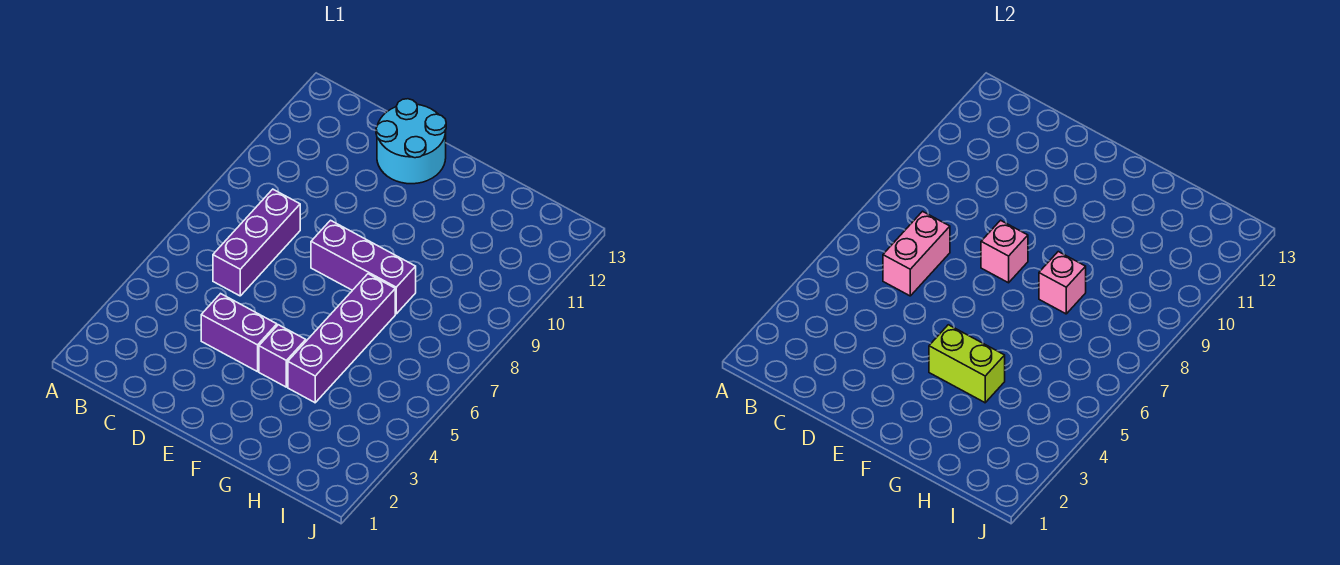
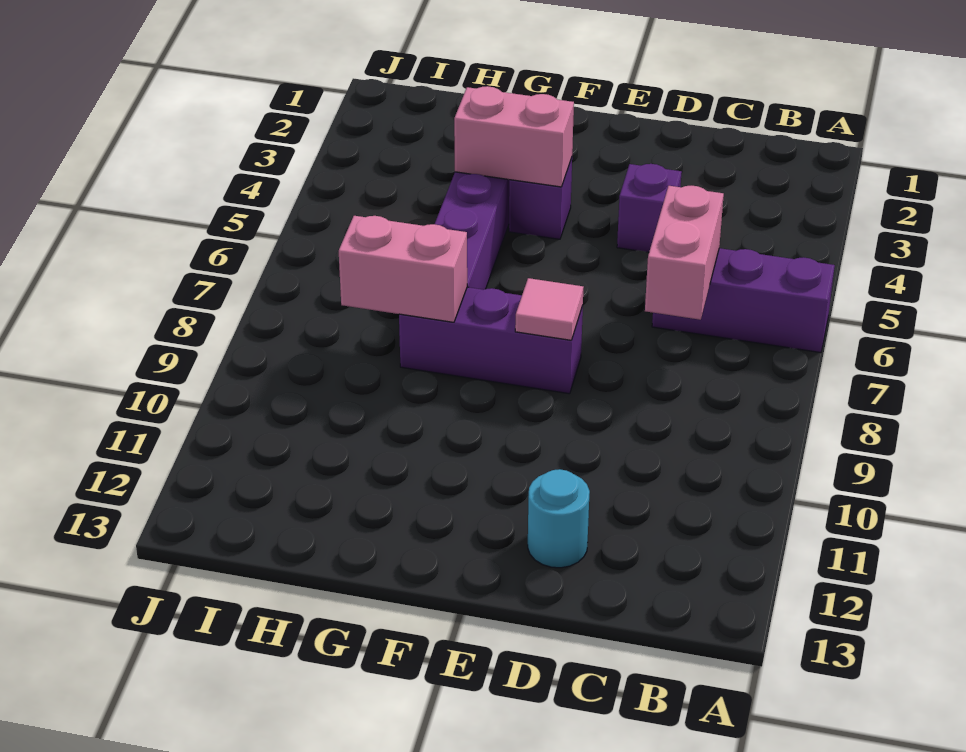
purple 1x3 brick [213,189,300,296] -> purple 1x3 brick turned to [652,248,835,353]
purple 1x2 brick [201,294,277,372] -> purple 1x1 brick [617,164,682,252]
cyan 2x2 round brick [376,99,446,184] -> cyan 1x1 round brick [528,469,590,568]
pink 1x1 brick [981,220,1028,283] -> pink 1x1 tile [515,278,583,340]
lime 1x2 brick [929,325,1005,403] -> pink 1x2 brick [454,86,574,187]
pink 1x1 brick [1039,252,1086,314] -> pink 1x2 brick [339,216,467,322]

